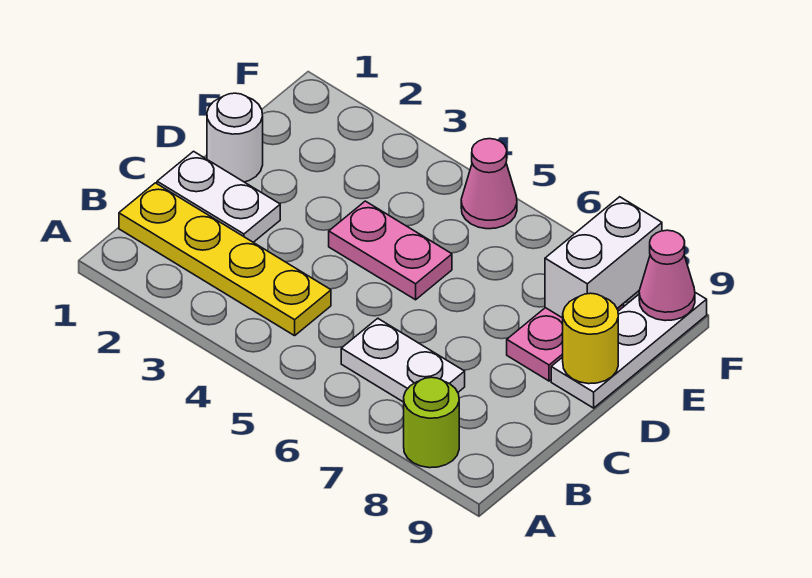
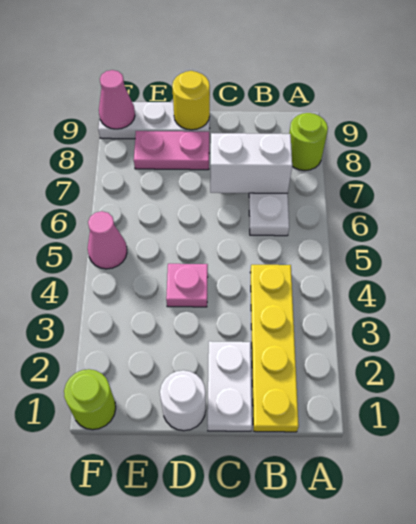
pink 1x2 plate [329,201,452,300] -> pink 1x1 plate [166,264,208,307]
white 1x2 brick [545,197,662,318] -> white 1x2 brick moved to [210,133,292,193]
none -> lime 1x1 round brick [64,369,116,430]

